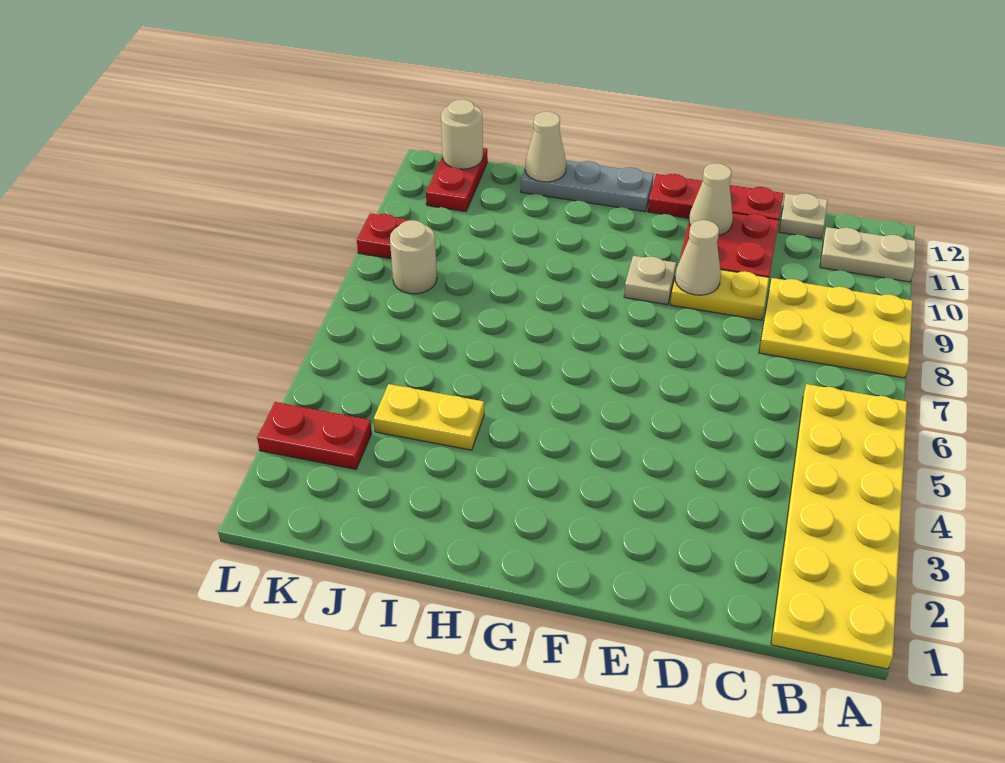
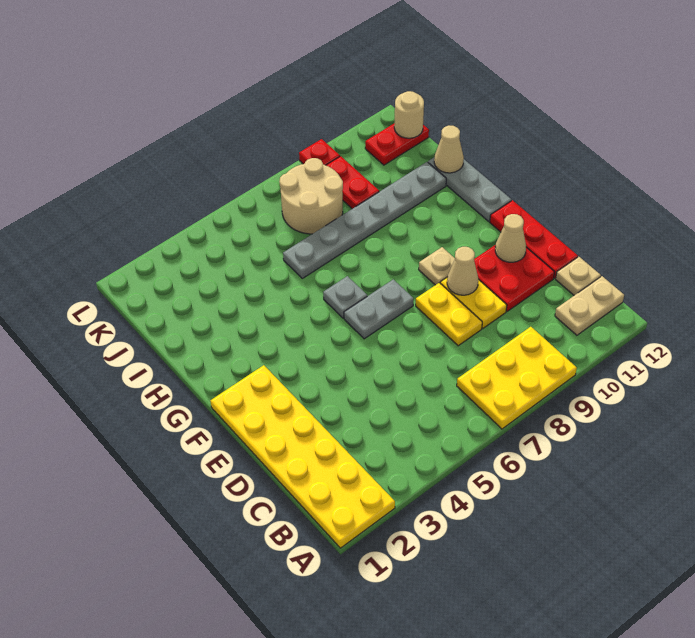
yellow 2x6 plate [771,384,907,669] -> yellow 2x6 plate turned to [210,365,395,548]
yellow 2x3 plate [759,278,913,378] -> yellow 2x3 plate turned to [457,327,577,429]
tan 1x2 plate [820,227,916,282] -> tan 1x2 plate turned to [555,276,624,335]
none -> grey 1x2 plate [344,279,414,339]
none -> grey 1x1 plate [323,276,367,318]
yellow 1x2 plate [374,384,484,450] -> yellow 1x2 plate moved to [416,283,482,346]
none -> grey 1x6 plate [283,162,446,278]
red 1x2 plate [257,402,372,469] -> red 1x2 plate moved to [326,156,379,209]
tan 1x1 round brick [390,220,437,294] -> tan 2x2 round brick [279,158,343,234]

